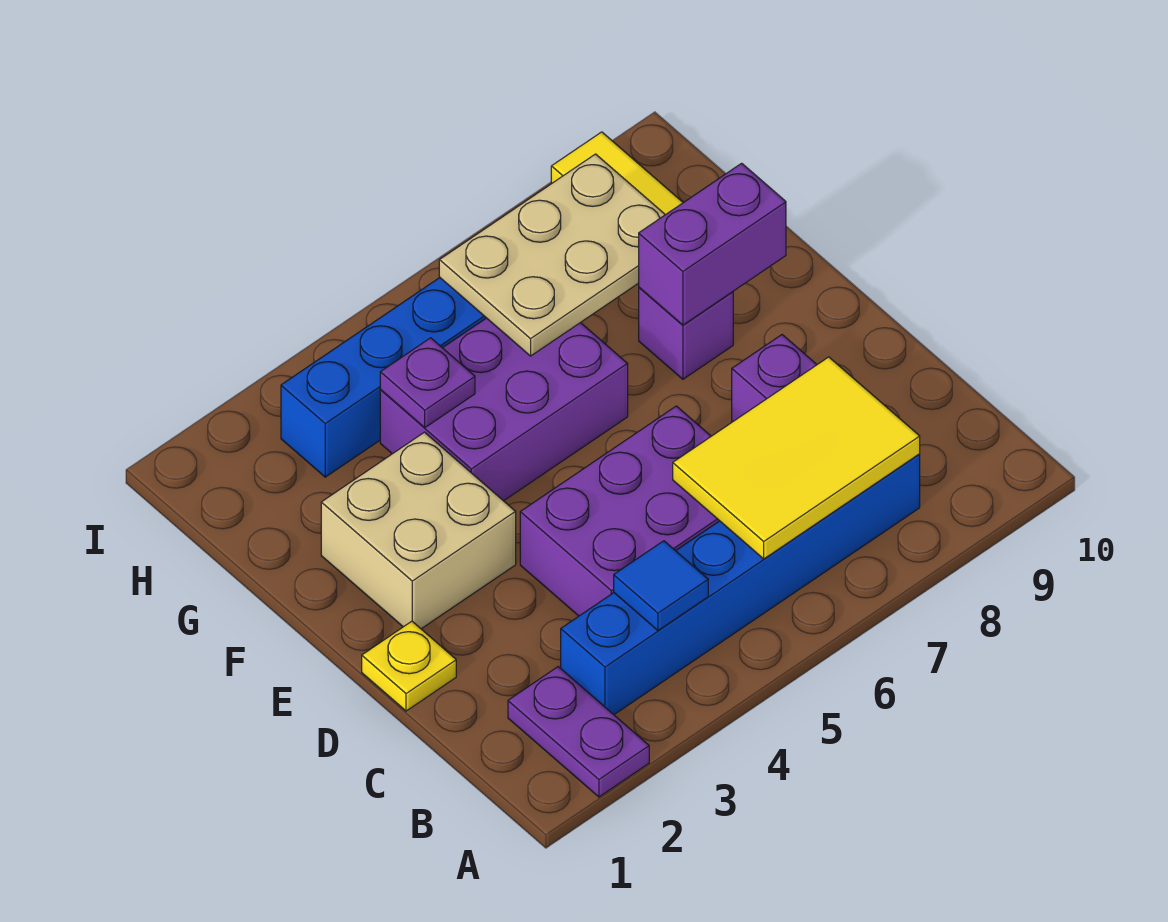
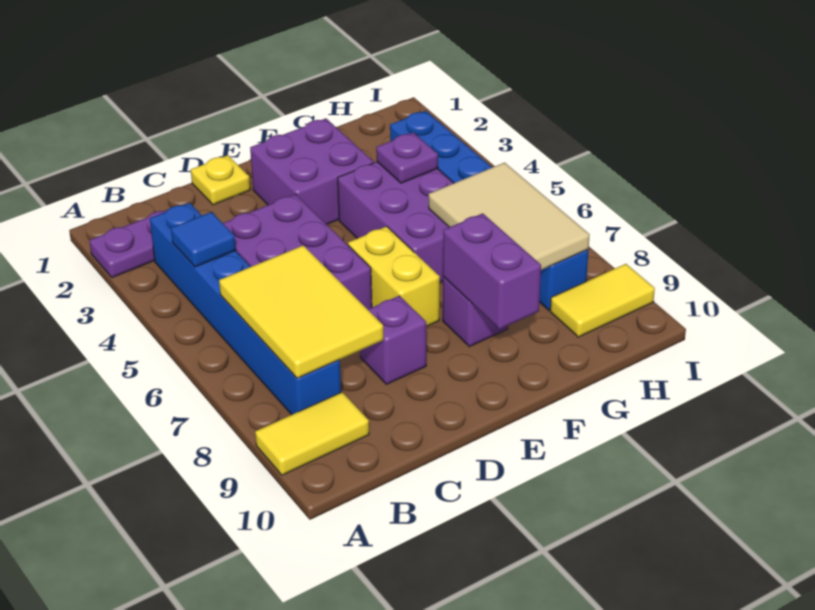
none -> yellow 1x2 tile [255,392,369,475]
tan 2x2 brick [321,432,516,629] -> purple 2x2 brick [250,118,374,224]
none -> yellow 1x2 brick [348,226,440,326]
tan 2x3 plate [439,154,665,356] -> tan 2x3 tile [429,163,590,270]

